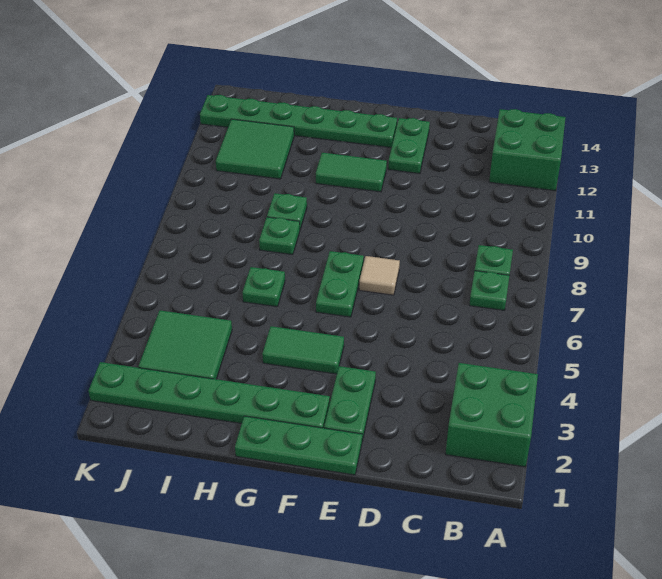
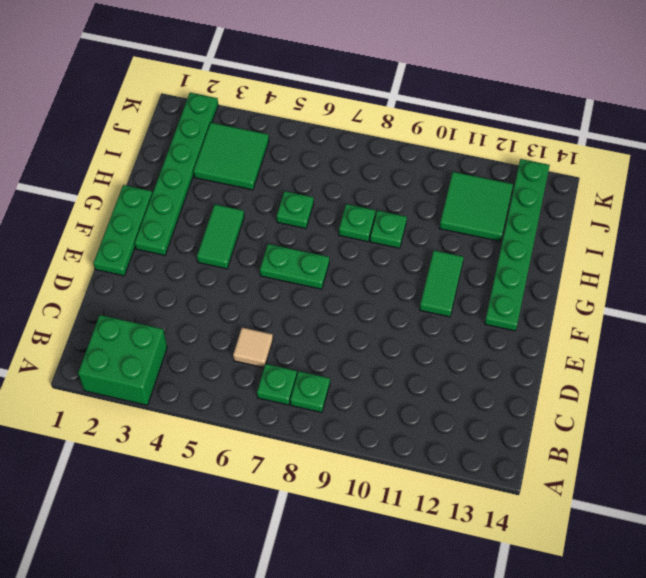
green 2x2 brick [489,109,566,191] -> none
green 1x2 plate [324,366,376,441] -> none
tan 1x1 tile [359,256,400,295] -> tan 1x1 tile moved to [233,328,273,368]
green 1x2 plate [388,118,430,174] -> none

